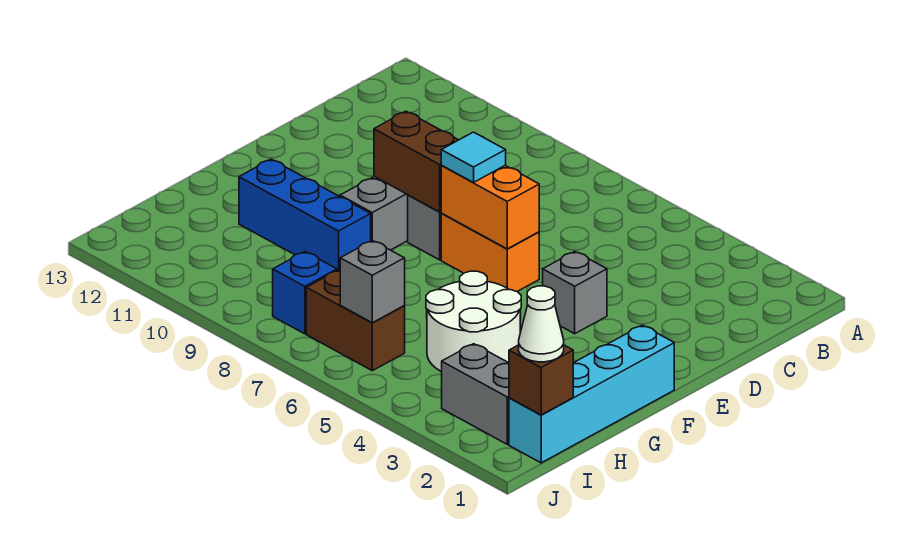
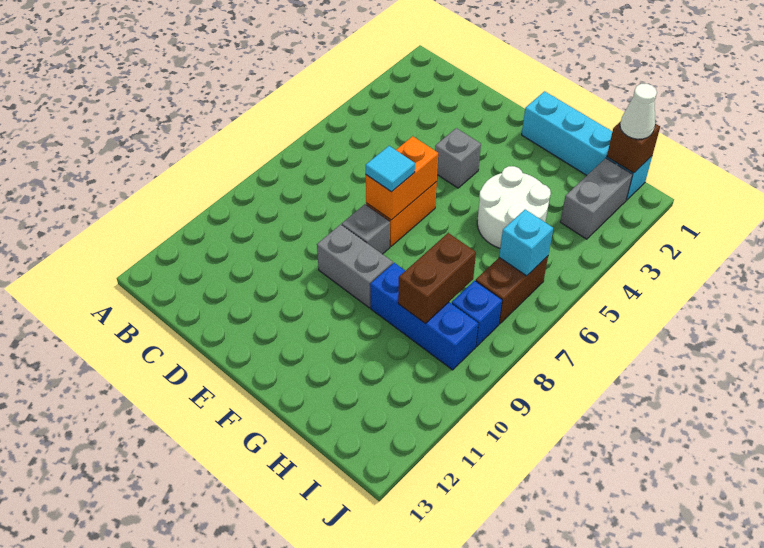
brown 1x2 brick [374,111,458,212] -> brown 1x2 brick moved to [398,233,476,323]
blue 1x3 brick [239,159,371,270] -> blue 1x3 brick turned to [370,263,478,370]
grey 1x1 brick [340,240,405,323] -> cyan 1x1 brick [499,210,553,276]

